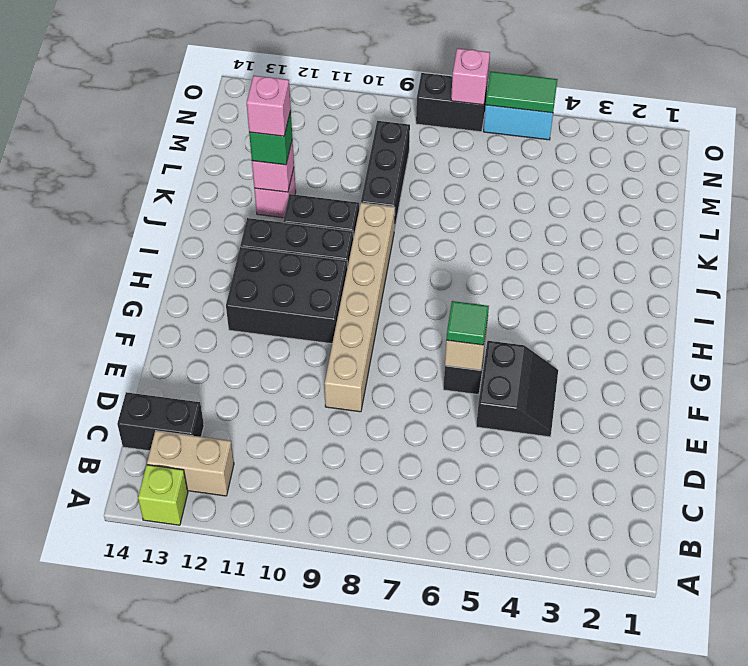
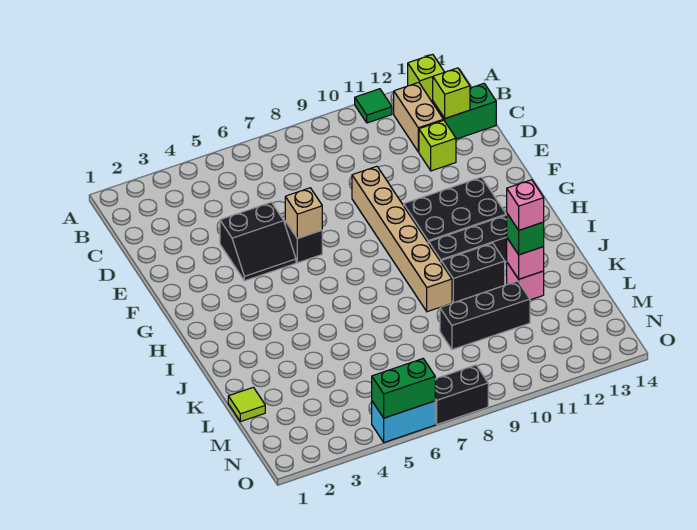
tan 1x2 brick [147,431,234,496] -> tan 1x2 brick turned to [394,82,443,152]
black 1x2 brick [117,392,204,451] -> green 1x2 brick [433,84,496,139]
none -> lime 1x1 brick [433,68,470,118]
none -> lime 1x1 brick [419,120,456,171]
black 2x2 slope [476,341,558,437] -> black 2x2 slope turned to [220,202,296,281]
green 1x1 tile [446,301,489,345] -> green 1x1 tile moved to [355,89,392,123]
black 1x3 brick [361,121,410,231] -> black 1x3 brick turned to [440,281,530,350]
none -> lime 1x1 tile [228,387,265,422]
green 1x2 tile [486,71,558,113] -> green 1x2 brick [372,359,435,418]
pink 1x1 brick [451,48,490,105] -> none

